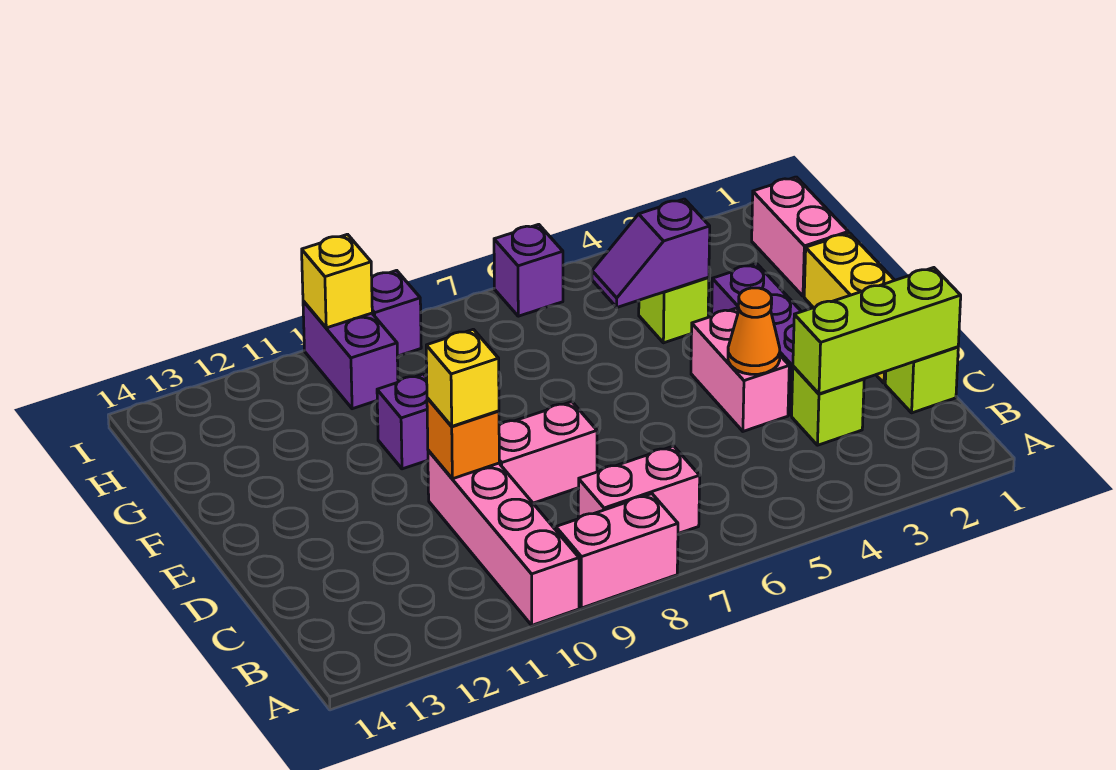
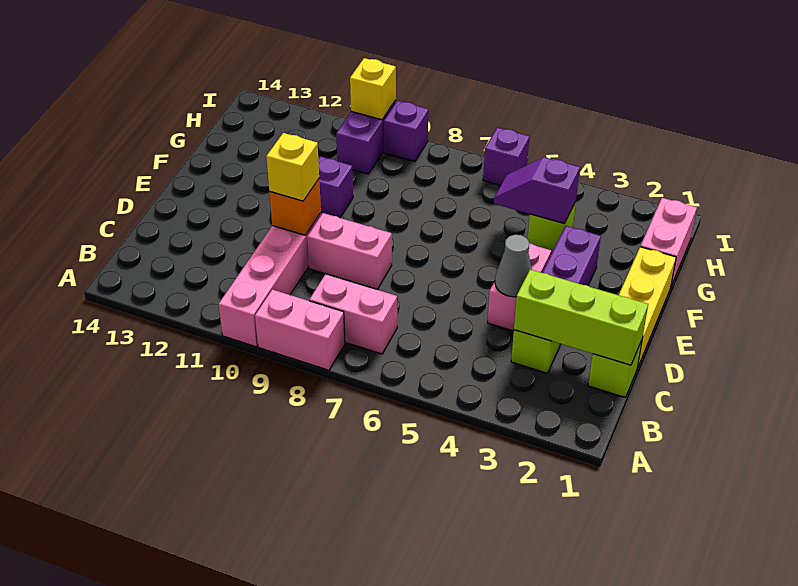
orange 1x1 cone [728,288,780,374] -> grey 1x1 cone [495,235,532,297]

